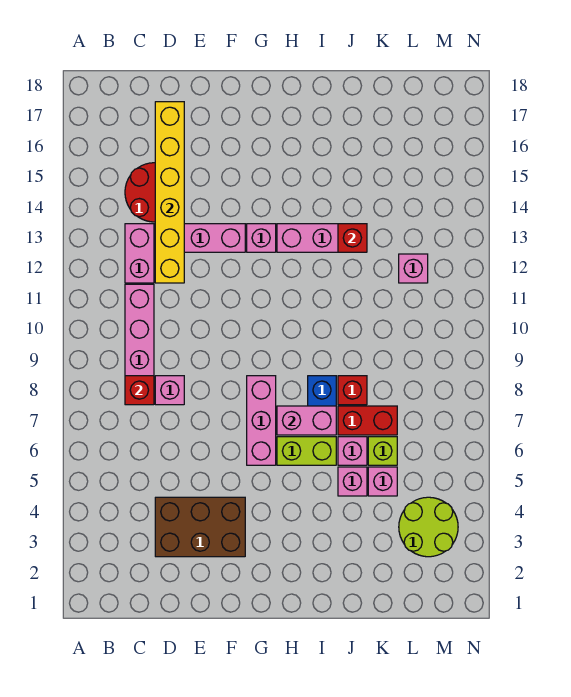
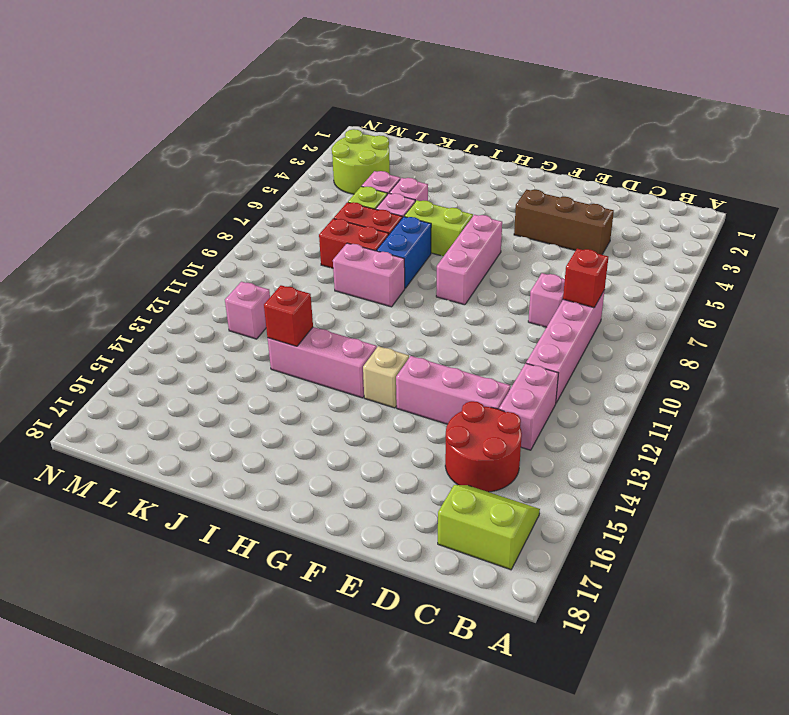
none -> lime 2x2 slope [438,485,540,570]
brown 2x3 brick [155,497,245,557] -> brown 1x3 brick [514,190,614,255]
yellow 1x6 brick [155,102,184,283] -> none
pink 1x1 brick [247,224,276,252] -> tan 1x1 brick [363,346,409,408]
pink 1x2 brick [277,406,336,435] -> pink 1x2 brick moved to [333,243,405,307]
red 1x1 brick [338,376,367,405] -> red 1x2 brick [319,219,389,268]

